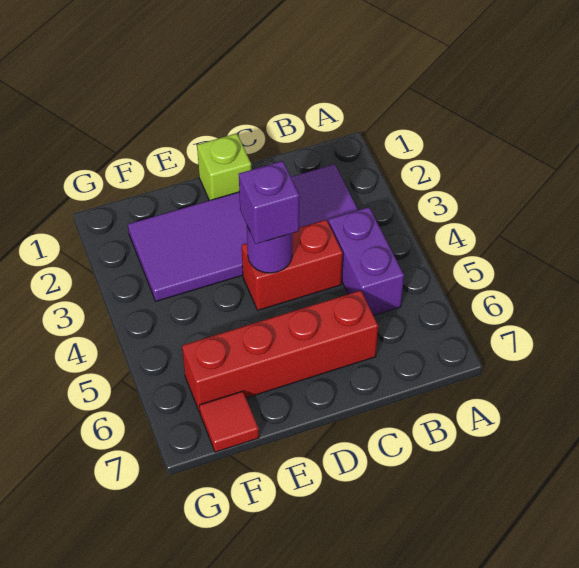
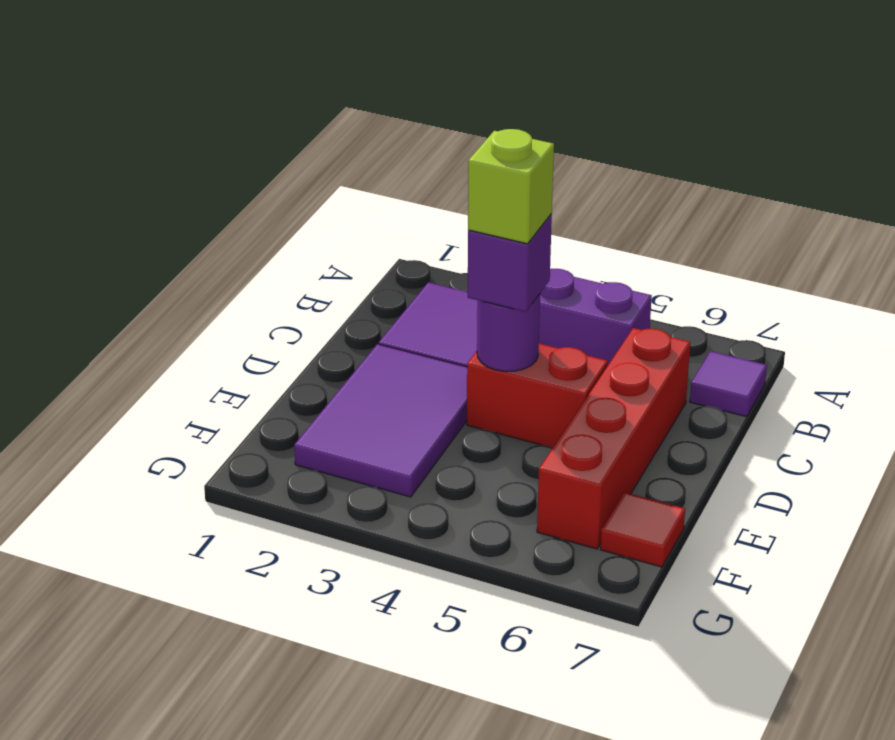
none -> purple 1x1 tile [690,351,767,417]
red 1x2 brick [242,220,343,310] -> red 1x2 brick turned to [467,343,608,447]
lime 1x1 brick [197,133,251,200] -> lime 1x1 brick moved to [468,129,554,244]

